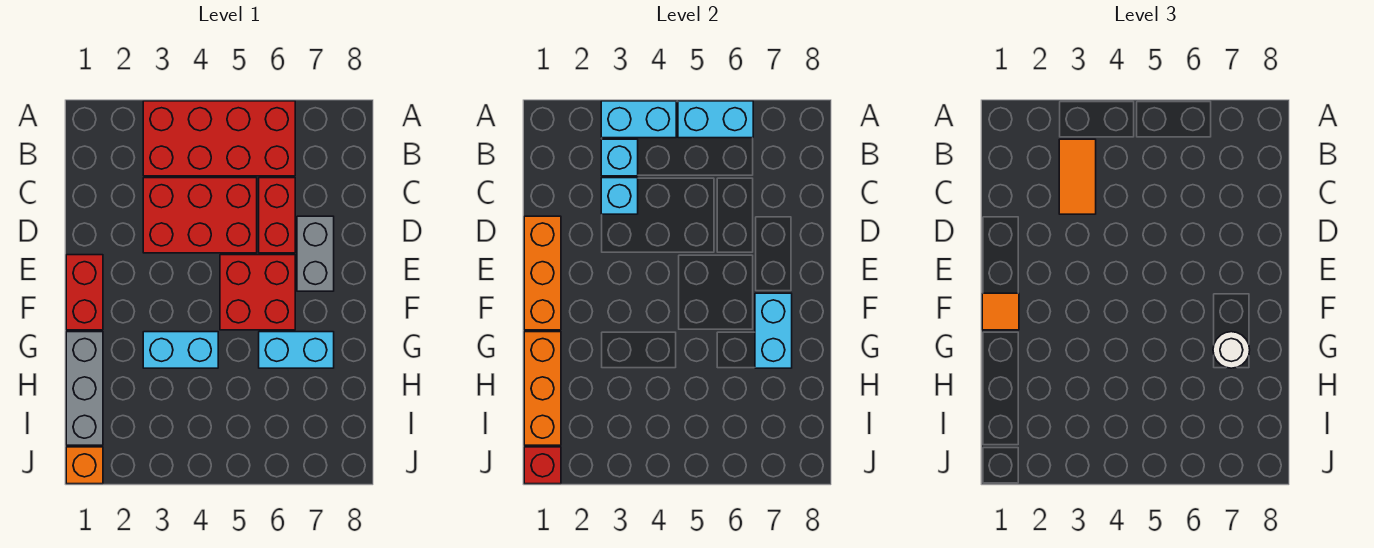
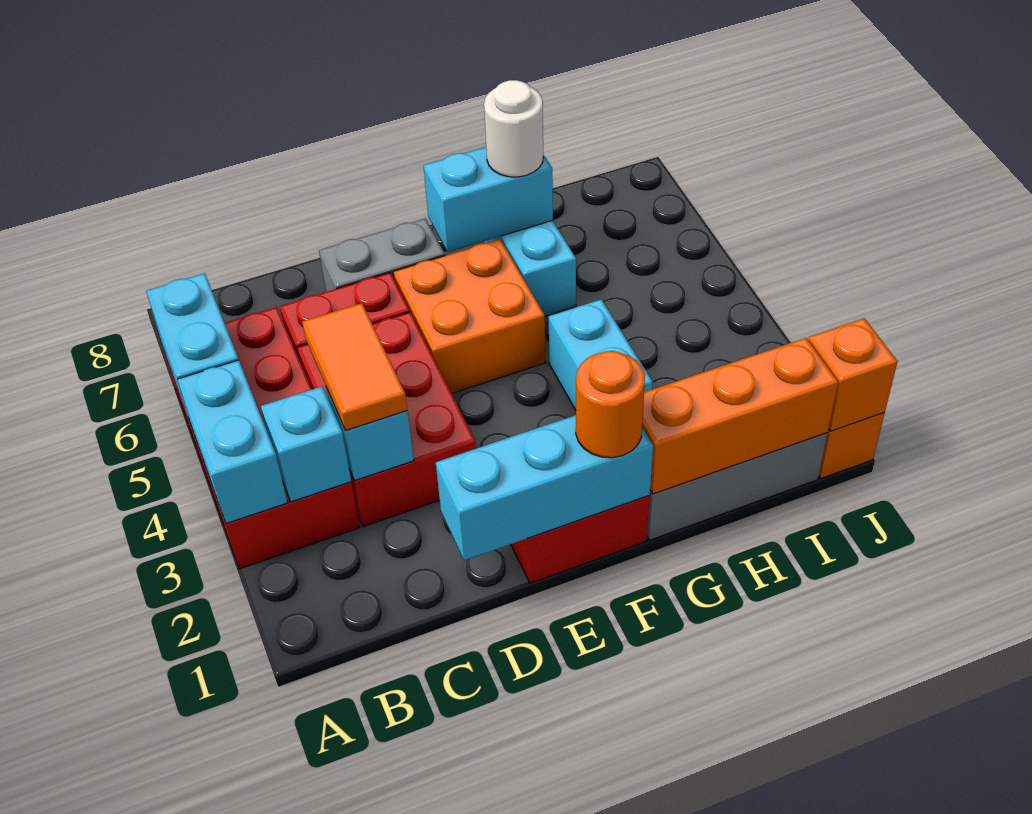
orange 1x2 tile [1059,139,1096,214] -> orange 1x2 tile turned to [302,303,407,431]
orange 1x3 brick [524,216,561,330] -> cyan 1x3 brick [436,415,653,561]
red 2x2 brick [220,255,295,330] -> orange 2x2 brick [393,239,546,393]
orange 1x1 tile [982,293,1019,330] -> orange 1x1 round brick [576,351,645,458]
red 1x1 brick [524,447,561,484] -> orange 1x1 brick [809,318,897,431]

